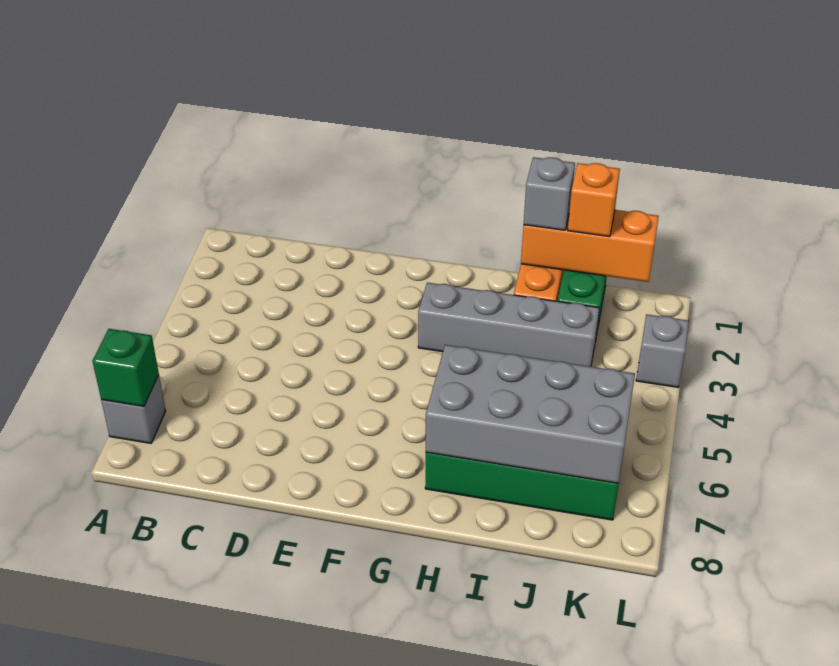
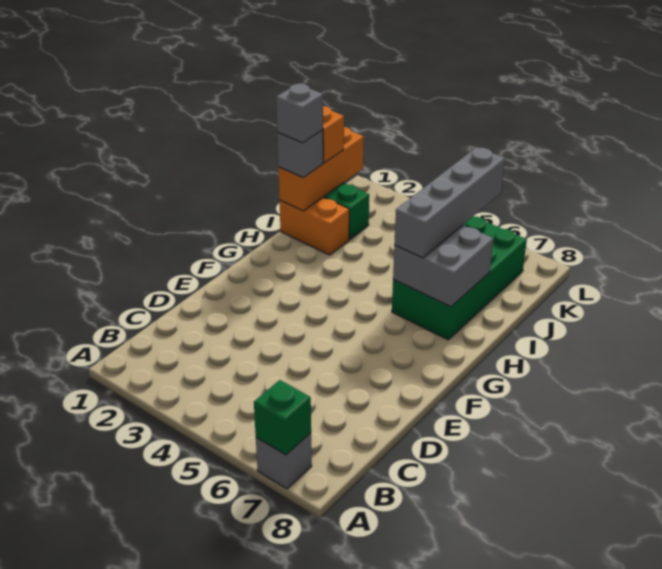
grey 1x4 brick [418,283,599,367] -> grey 1x4 brick moved to [394,147,505,258]
grey 2x4 brick [426,345,635,484] -> grey 2x2 brick [393,225,493,307]
grey 1x1 brick [636,314,689,387] -> grey 1x1 brick moved to [276,84,323,143]

